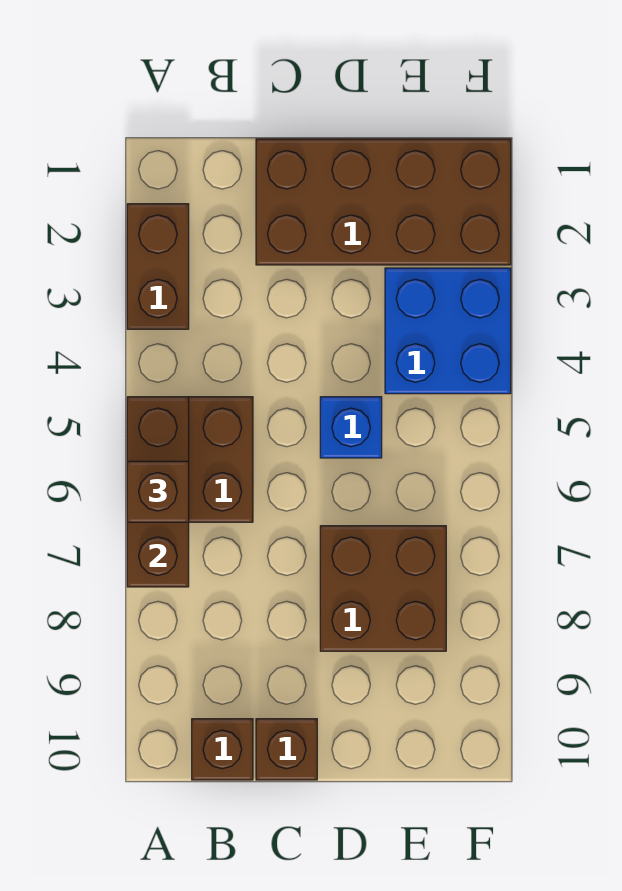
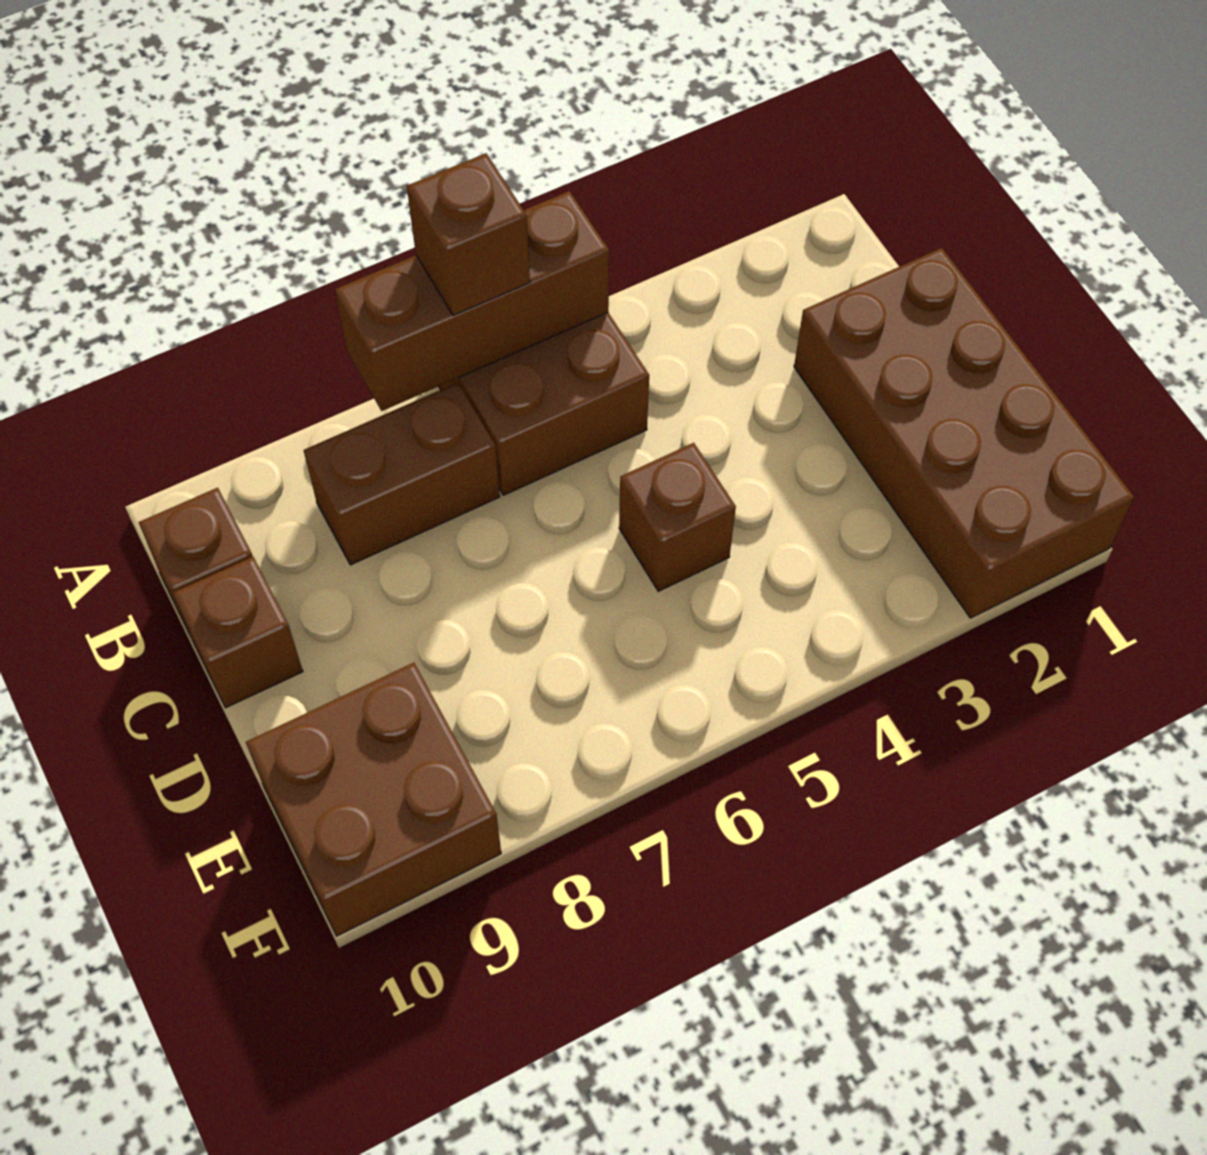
brown 1x2 brick [127,204,189,329] -> brown 1x2 brick moved to [304,383,500,565]
blue 1x1 brick [320,397,382,458] -> brown 1x1 brick [619,443,736,591]
brown 2x2 brick [320,526,446,651] -> brown 2x2 brick moved to [246,663,501,936]
blue 2x2 brick [385,268,511,394] -> none

